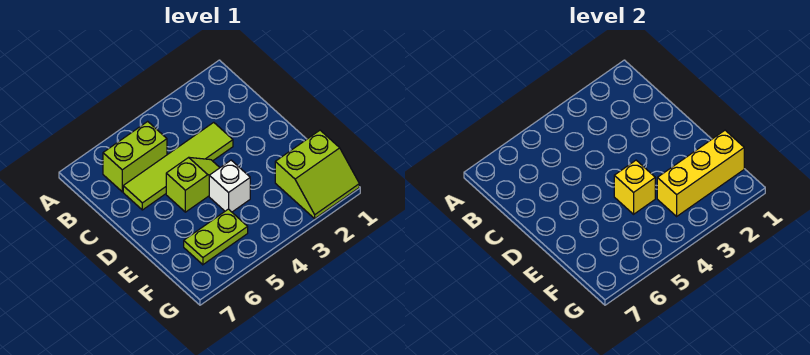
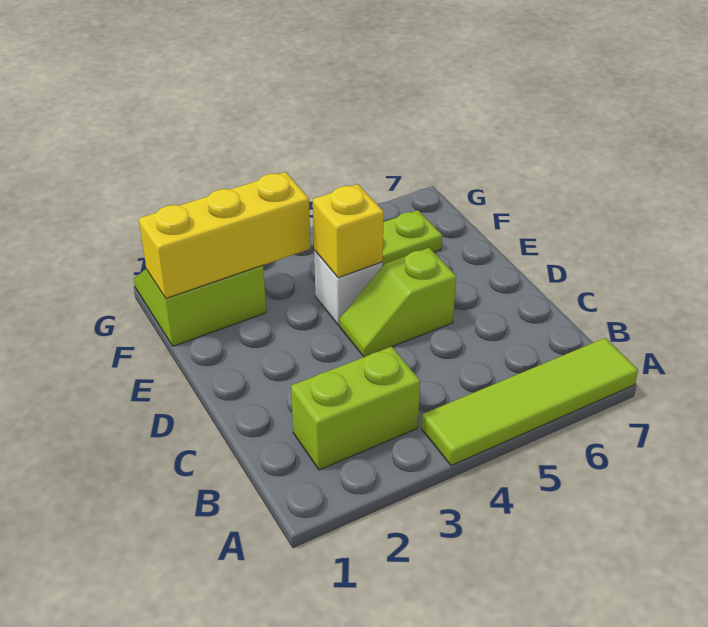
lime 1x2 brick [103,121,167,192] -> lime 1x2 brick moved to [291,347,420,470]
lime 1x4 tile [123,122,233,210] -> lime 1x4 tile moved to [422,338,638,466]

